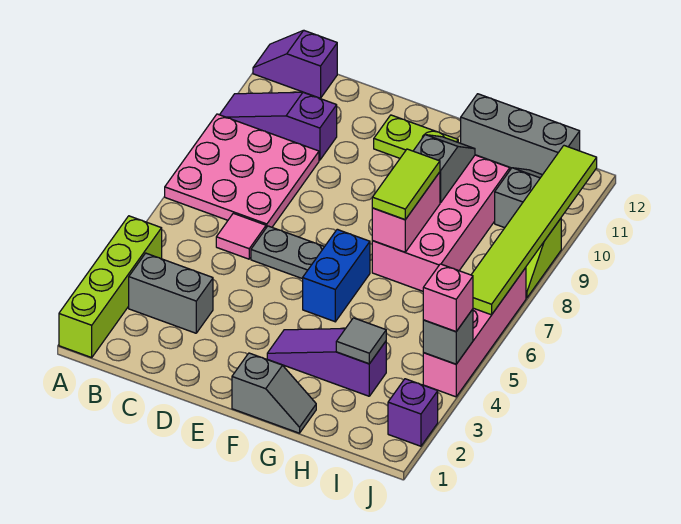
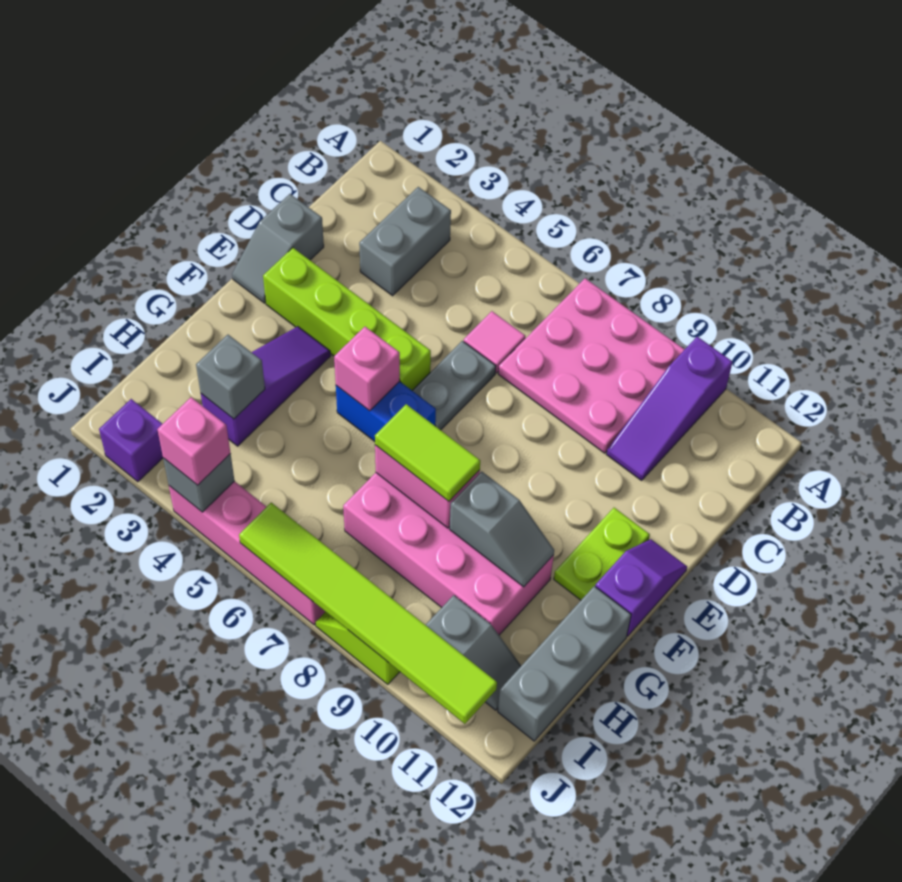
lime 1x4 brick [59,216,162,358] -> lime 1x4 brick moved to [263,248,431,390]
purple 1x3 slope [220,92,337,160] -> purple 1x3 slope turned to [607,337,733,480]
purple 1x2 slope [253,30,337,98] -> purple 1x2 slope moved to [595,539,687,636]
grey 1x2 slope [232,353,316,433] -> grey 1x2 slope moved to [232,194,324,303]
none -> pink 1x1 brick [334,327,400,411]
grey 1x1 tile [336,318,386,364] -> grey 1x1 brick [196,335,265,419]

